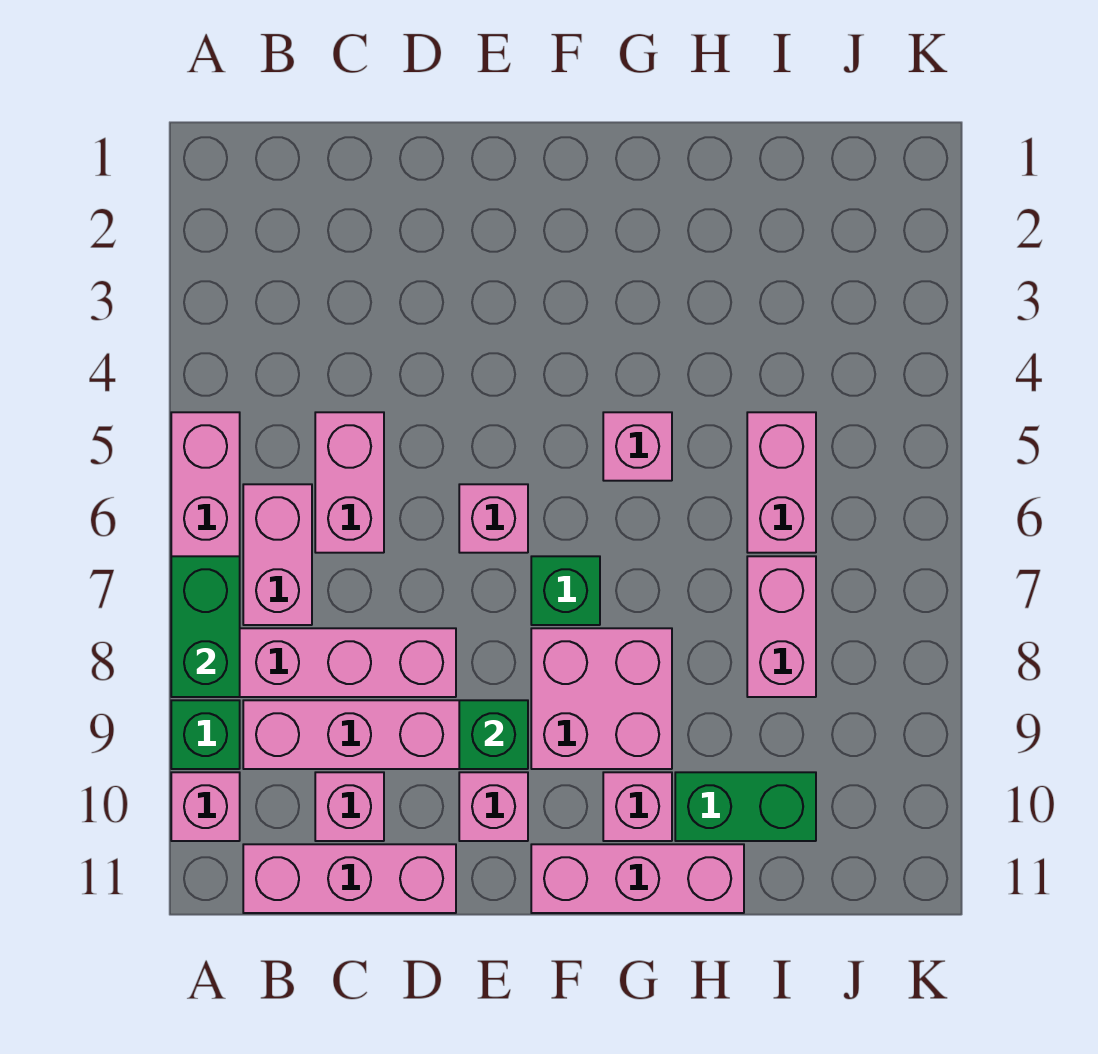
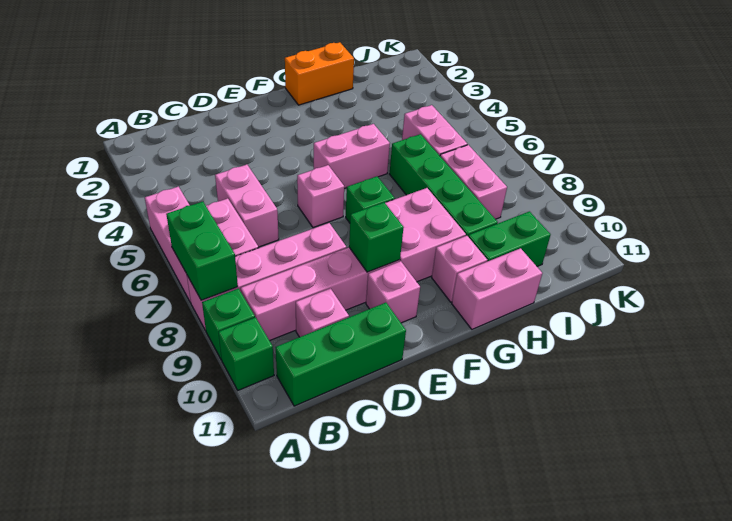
pink 1x1 brick [171,772,240,841] -> green 1x1 brick [218,317,274,390]
pink 1x3 brick [243,844,456,913] -> green 1x3 brick [276,303,406,406]
pink 1x3 brick [531,844,744,913] -> pink 1x2 brick [452,248,542,329]
none -> orange 1x2 brick [285,42,354,105]
pink 1x1 brick [603,412,672,481] -> pink 1x2 brick [314,124,390,189]
none -> green 1x4 brick [390,134,498,236]

